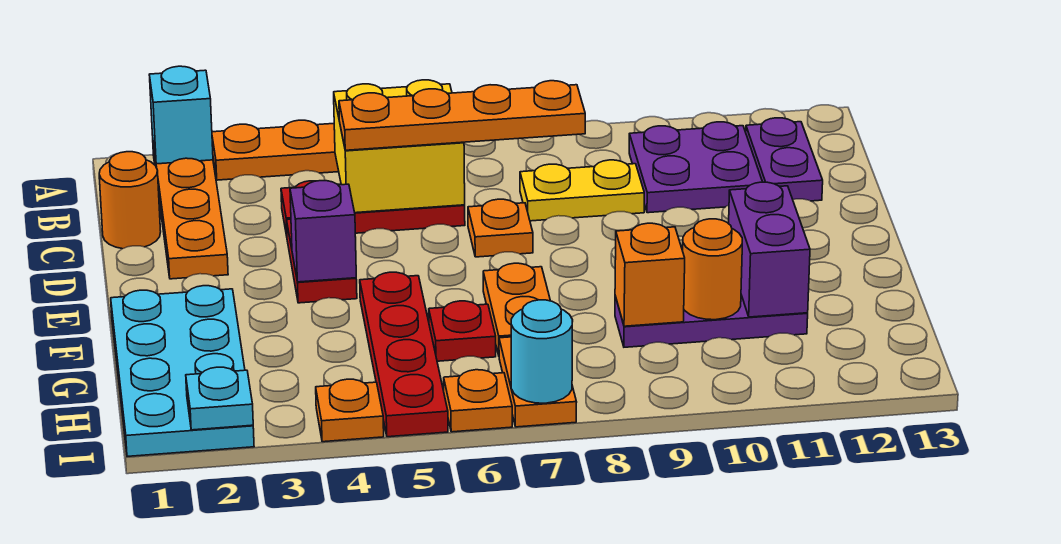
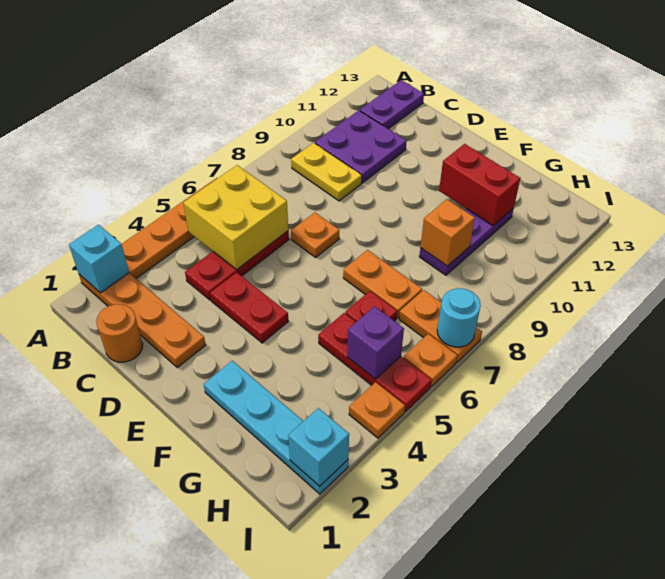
purple 1x2 plate [746,118,823,201] -> purple 1x2 plate turned to [360,80,424,129]
orange 1x4 plate [339,81,585,150] -> none
yellow 1x2 plate [520,160,644,221] -> yellow 1x2 plate turned to [291,143,362,201]
purple 1x1 brick [290,181,356,282] -> purple 1x1 brick moved to [347,307,404,379]
cyan 2x4 plate [111,286,254,456] -> cyan 1x4 plate [204,361,348,494]
red 1x4 plate [360,272,448,437] -> red 1x3 plate [318,313,432,412]
purple 1x2 brick [729,182,810,317] -> red 1x2 brick [439,144,520,226]
orange 1x1 round brick [683,219,742,320] -> none
cyan 1x1 plate [186,367,253,430] -> cyan 1x1 brick [288,408,349,486]

